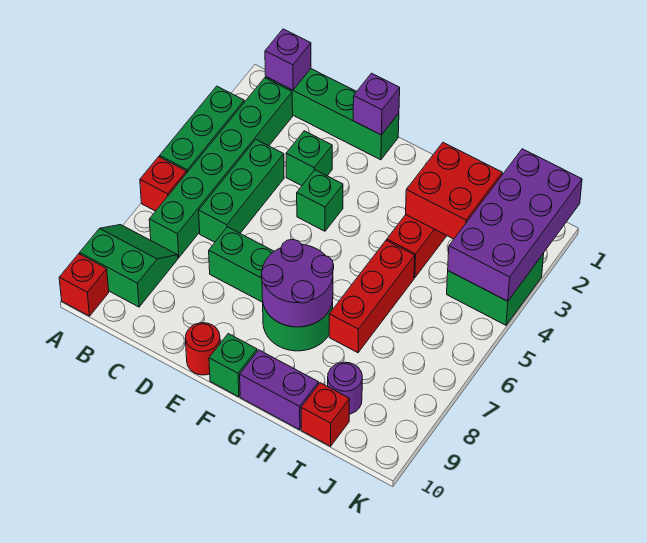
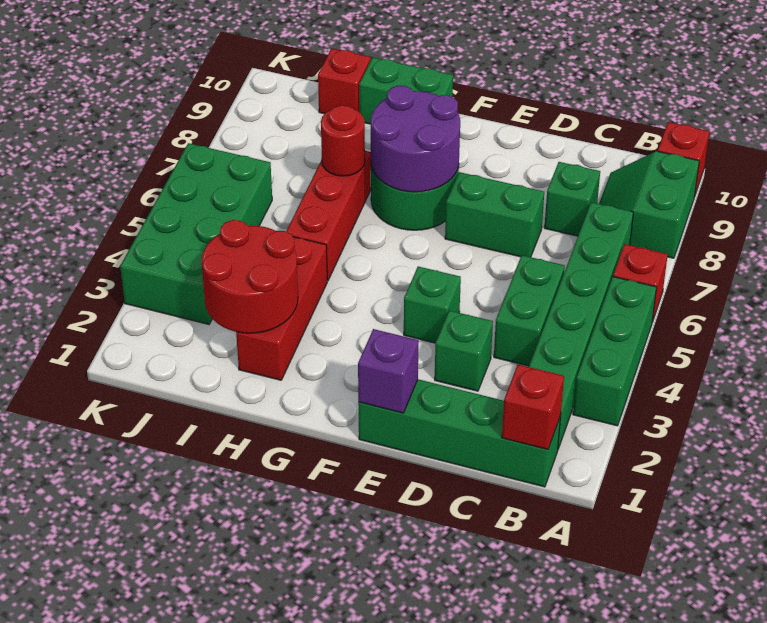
green 2x2 slope [80,225,178,307] -> green 2x2 slope turned to [599,151,699,258]
purple 1x1 brick [265,29,311,90] -> red 1x1 brick [502,365,564,449]
green 1x3 brick [199,140,284,242] -> green 1x2 brick [494,255,565,366]
red 1x1 round brick [185,323,220,375] -> red 1x1 round brick moved to [321,105,365,176]
green 1x1 brick [209,334,257,397] -> green 1x1 brick moved to [544,162,600,236]
purple 1x2 brick [240,350,319,430] -> green 1x2 brick [359,57,453,124]
red 2x2 brick [406,142,502,239] -> red 2x2 round brick [202,220,298,333]
purple 1x1 round brick [328,362,362,414] -> none
purple 2x4 brick [448,149,582,301] -> none
green 2x2 brick [447,253,544,325] -> green 2x4 brick [120,143,272,324]

